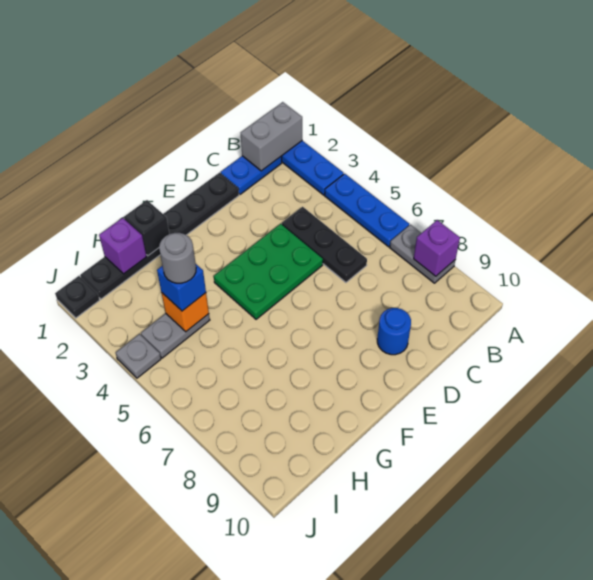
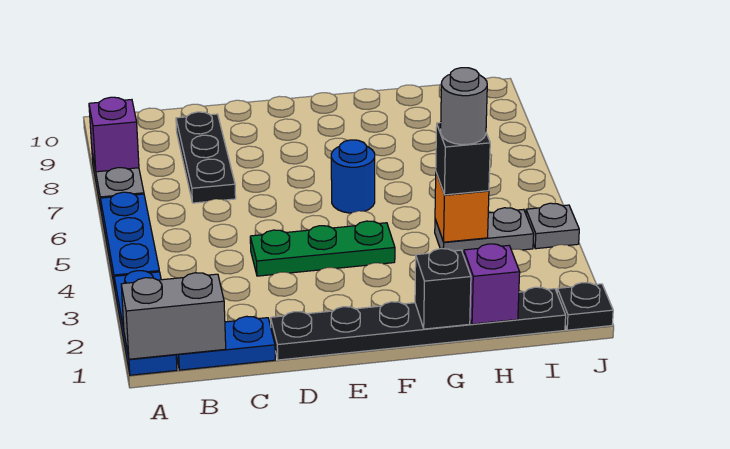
black 1x3 plate [282,207,367,282] -> black 1x3 plate moved to [176,112,236,203]
green 2x3 plate [214,224,323,319] -> green 1x3 plate [250,221,395,276]
blue 1x1 round brick [377,308,411,355] -> blue 1x1 round brick moved to [331,140,375,213]
blue 1x1 brick [157,264,206,311] -> black 1x1 brick [436,123,490,195]

